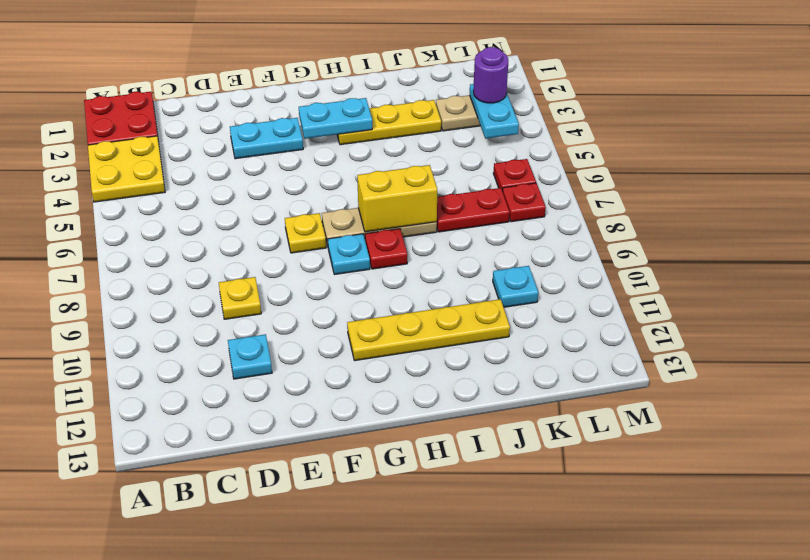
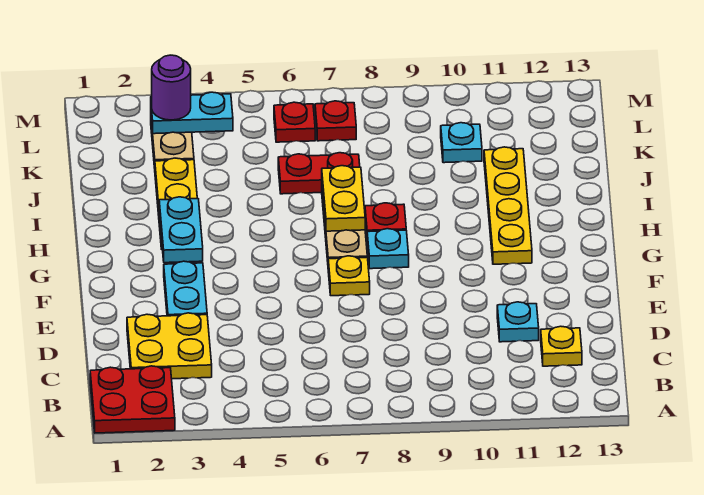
yellow 2x2 plate [88,136,165,202] -> yellow 2x2 plate moved to [127,313,212,379]
yellow 1x1 plate [219,277,261,319] -> yellow 1x1 plate moved to [541,326,582,366]
yellow 1x2 brick [357,165,437,232] -> yellow 1x2 plate [322,166,365,231]
red 1x2 plate [437,188,510,232] -> red 1x2 plate turned to [278,153,360,194]

